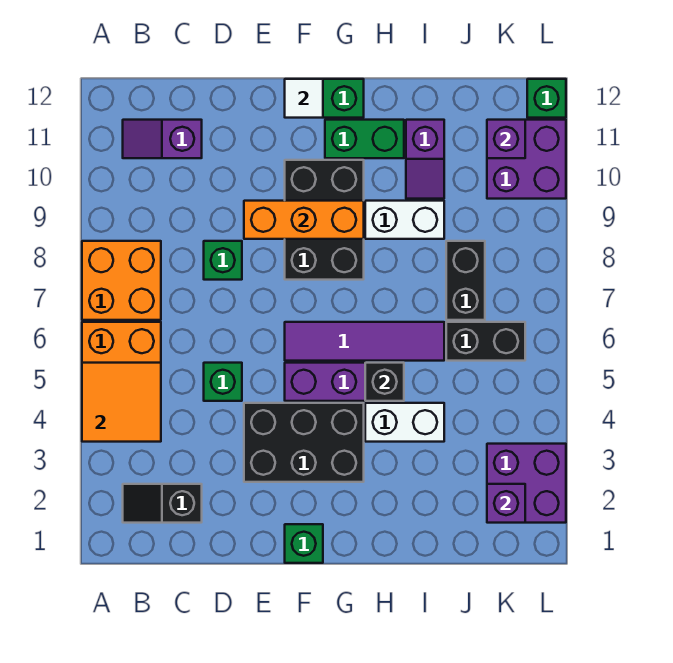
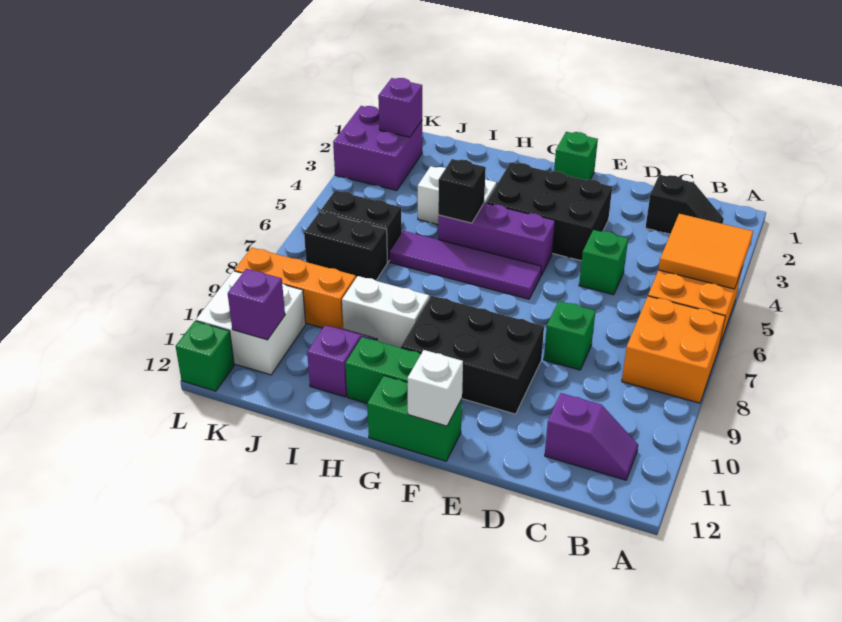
orange 1x3 brick [244,201,364,239] -> orange 1x3 brick moved to [234,248,356,329]
black 2x3 brick [285,160,364,280] -> black 2x3 brick turned to [401,296,544,414]
white 1x1 tile [285,79,323,118] -> white 1x1 brick [408,350,463,426]
black 1x2 brick [446,241,485,320] -> black 1x2 brick turned to [304,212,387,280]
purple 2x2 brick [487,120,566,199] -> white 2x2 brick [196,271,306,375]

